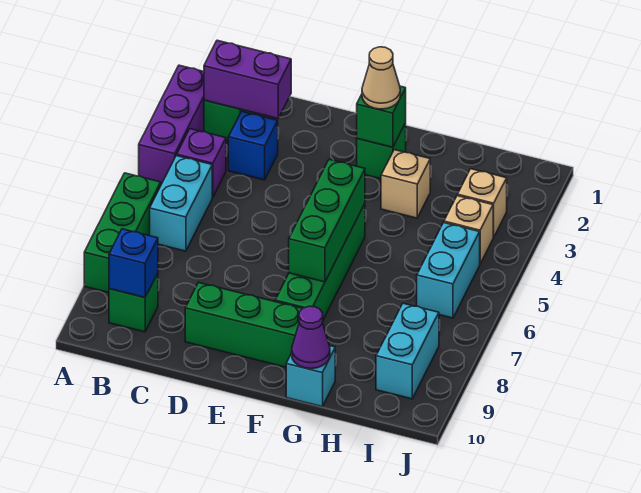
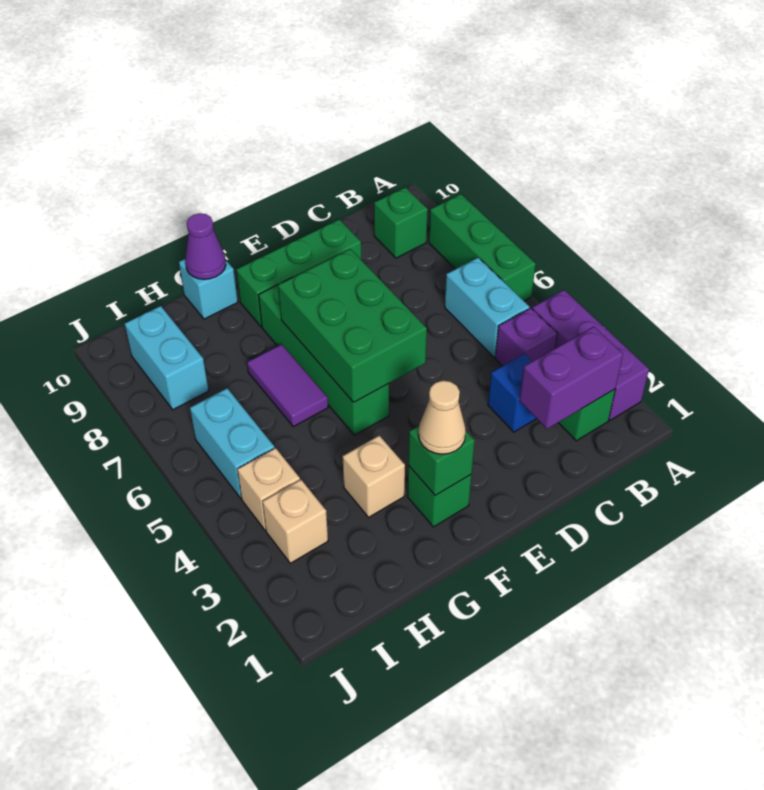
blue 1x1 brick [109,229,158,297] -> none
green 1x3 brick [289,159,365,282] -> green 2x3 brick [278,249,427,402]
none -> purple 1x2 tile [247,344,328,427]

